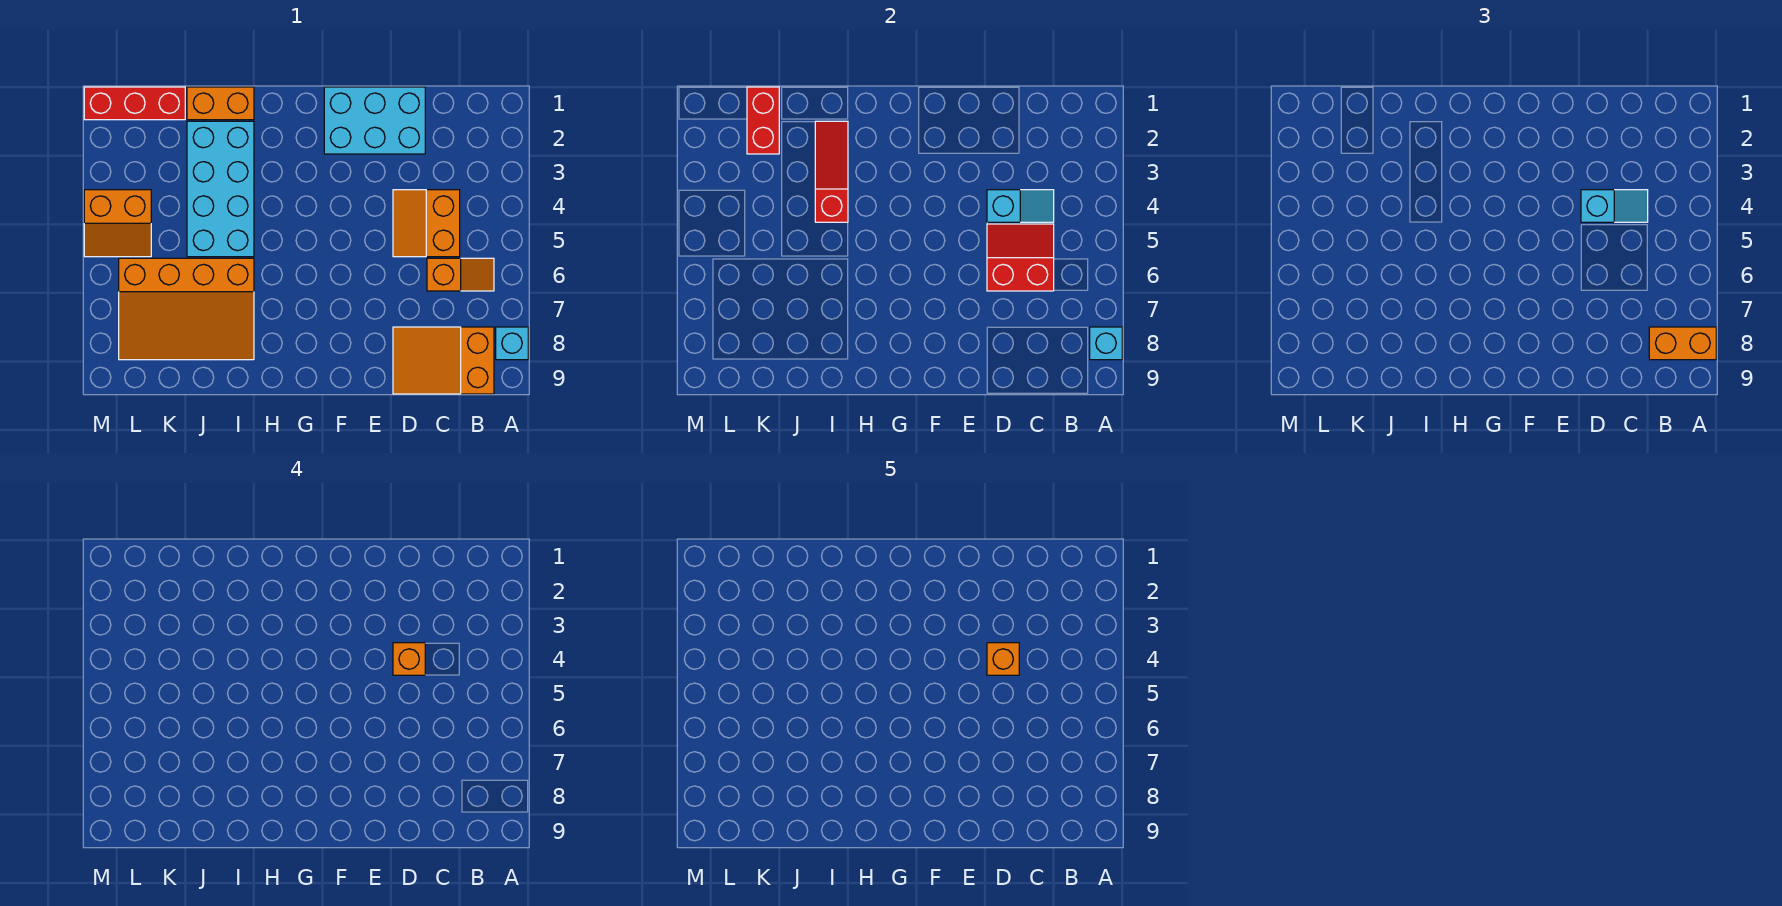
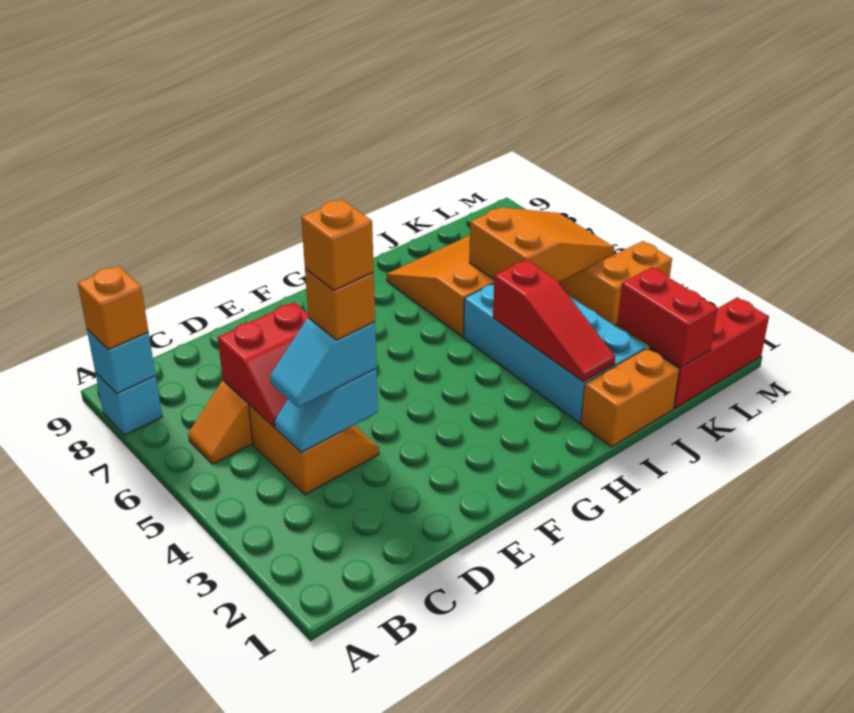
orange 1x2 brick [1649,327,1716,360] -> orange 1x1 brick [78,266,149,350]
orange 2x3 slope [393,327,494,394] -> orange 2x3 slope moved to [469,207,614,283]
cyan 2x3 brick [324,87,425,154] -> none

